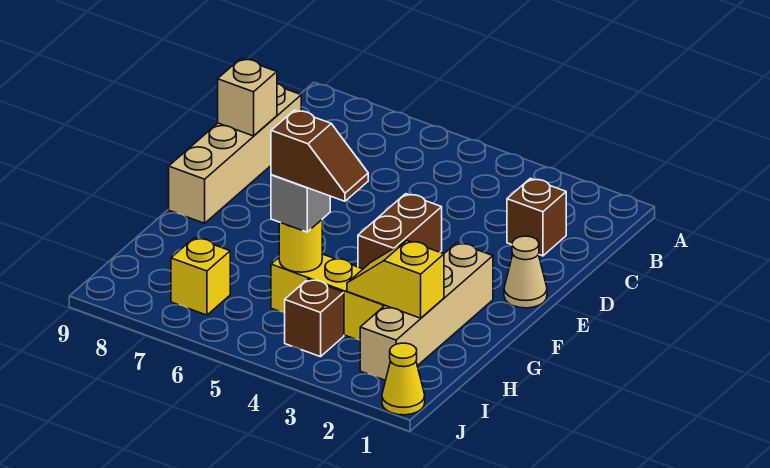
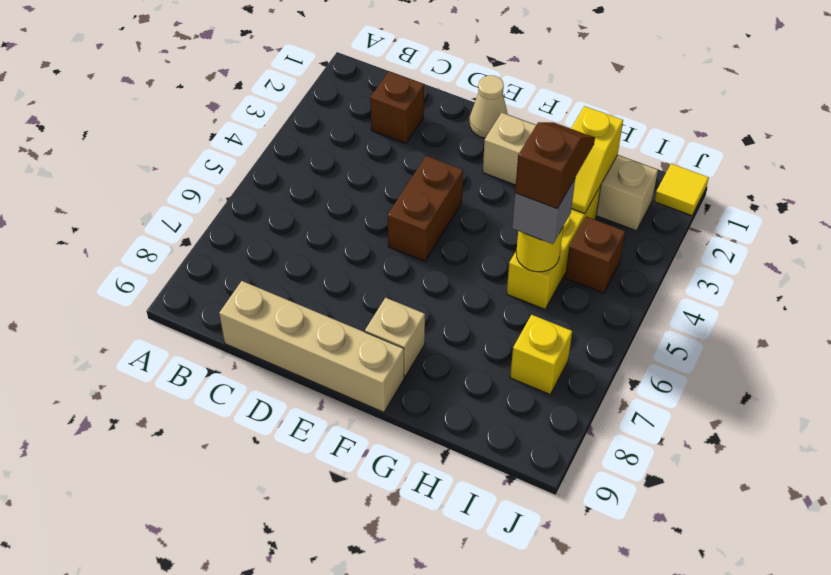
tan 1x1 brick [218,59,277,136] -> tan 1x1 brick moved to [365,298,425,377]
brown 1x2 brick [358,194,442,269] -> brown 1x2 brick turned to [388,156,463,261]
yellow 1x1 cone [382,343,425,415] -> yellow 1x1 tile [654,164,709,216]

